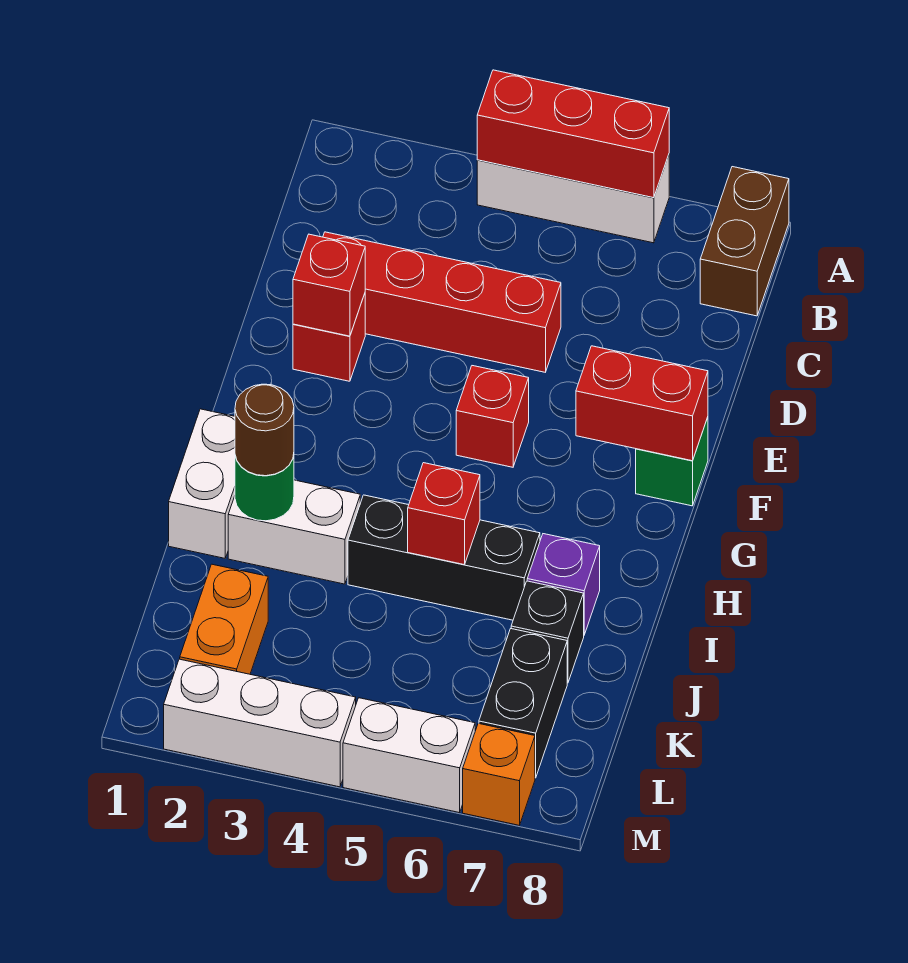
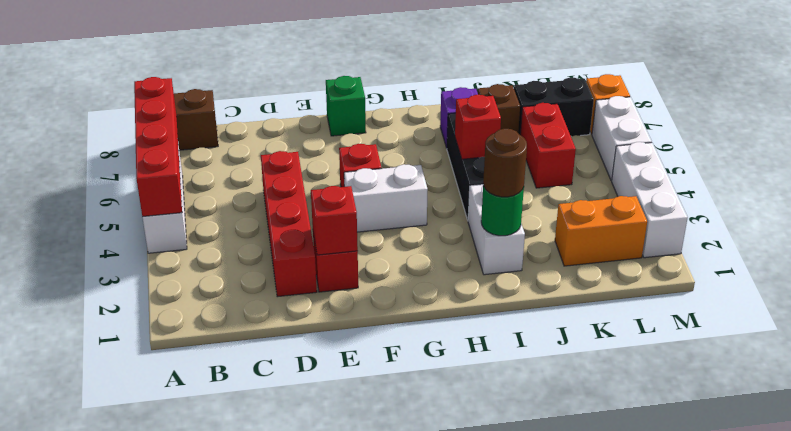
red 1x3 brick [477,70,669,198] -> red 1x4 brick [134,77,182,217]
red 1x2 brick [576,346,708,461] -> red 1x2 brick moved to [520,103,576,188]
white 1x2 brick [169,409,235,558] -> white 1x2 brick moved to [344,164,428,232]
black 1x1 brick [511,581,584,683] -> brown 1x1 brick [478,84,520,133]

